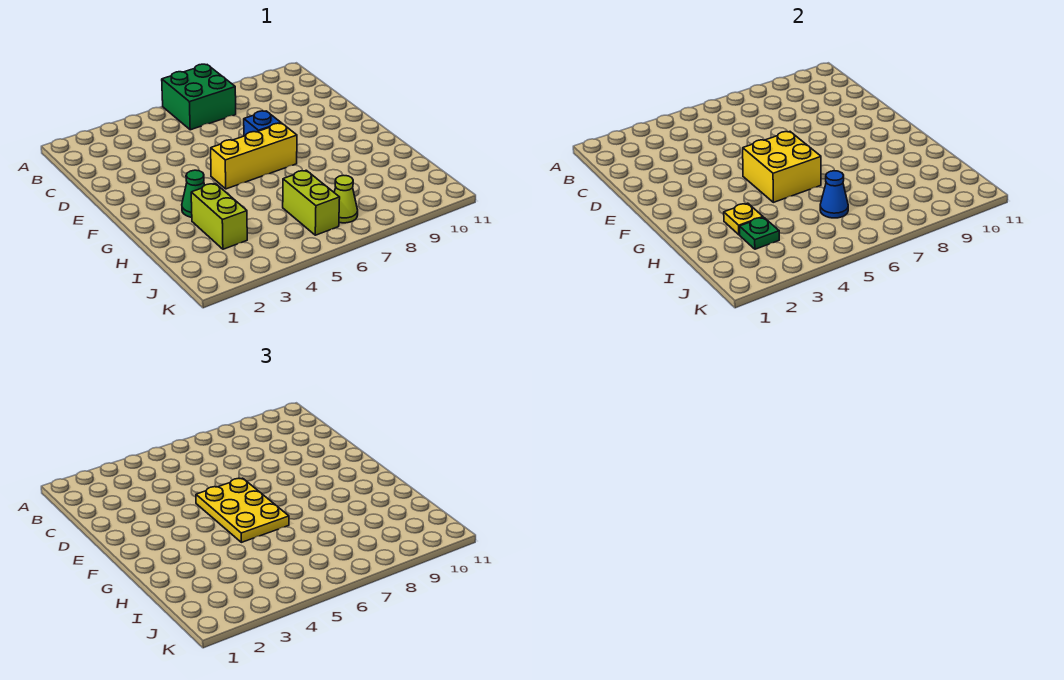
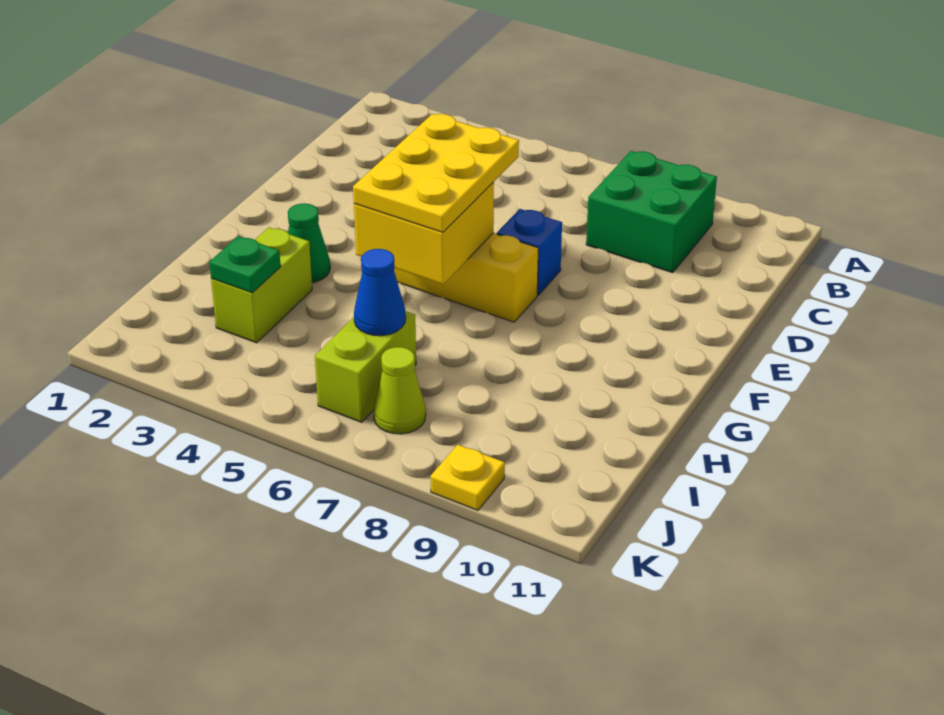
green 2x2 brick [162,64,236,130] -> green 2x2 brick moved to [586,151,717,273]
yellow 1x1 plate [724,203,763,235] -> yellow 1x1 plate moved to [431,445,505,510]

